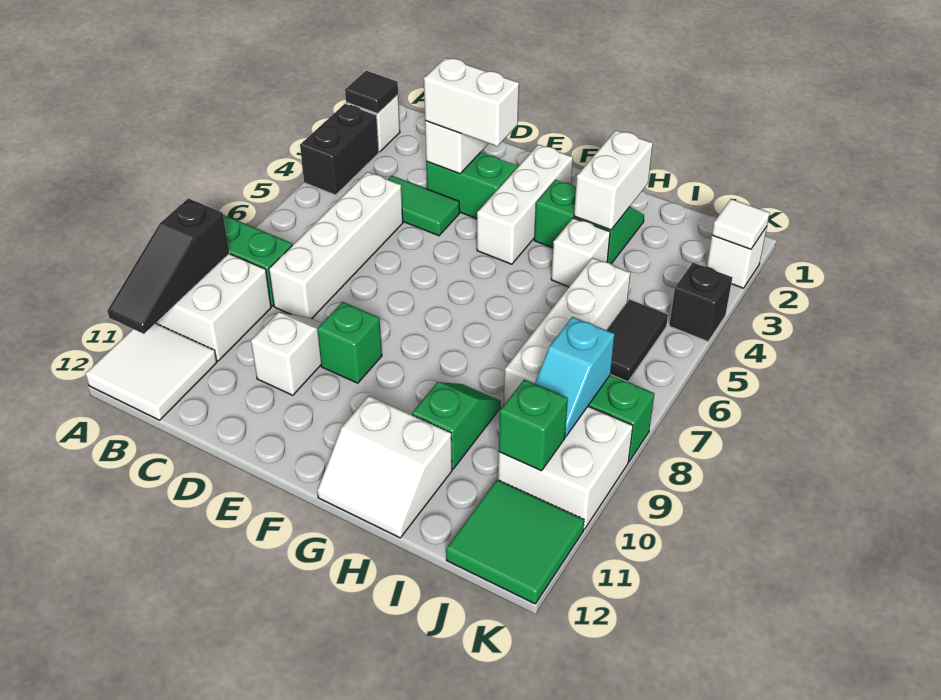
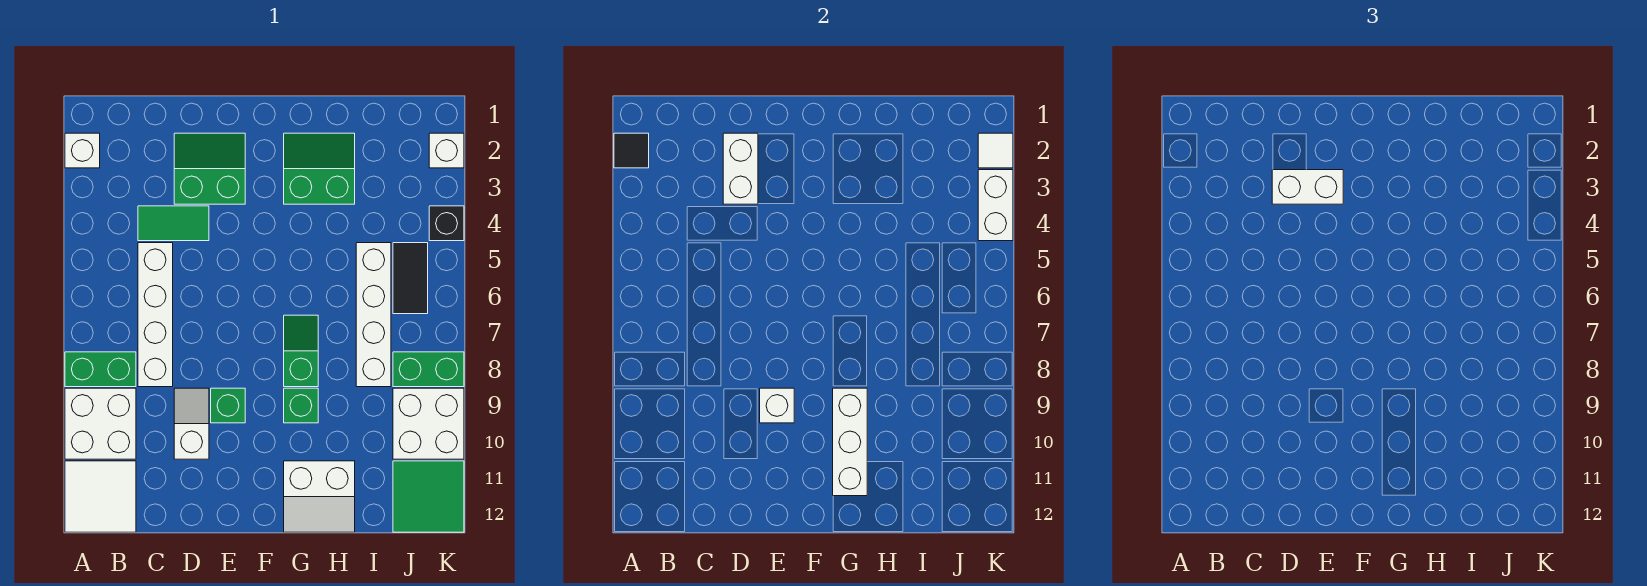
black 1x2 brick [300,104,379,195] -> none
black 1x3 slope [107,199,229,334] -> none
white 1x3 brick [477,145,573,264] -> white 1x3 brick moved to [833,388,867,496]
white 1x2 brick [574,130,653,230] -> white 1x2 brick moved to [978,170,1013,241]
white 1x1 brick [551,218,610,287] -> white 1x1 brick moved to [760,388,794,423]
green 1x2 slope [412,382,501,469] -> green 1x2 slope moved to [284,315,318,387]
cyan 1x2 slope [535,317,615,437] -> none
green 1x1 brick [499,379,568,471] -> green 1x1 brick moved to [284,388,318,423]

